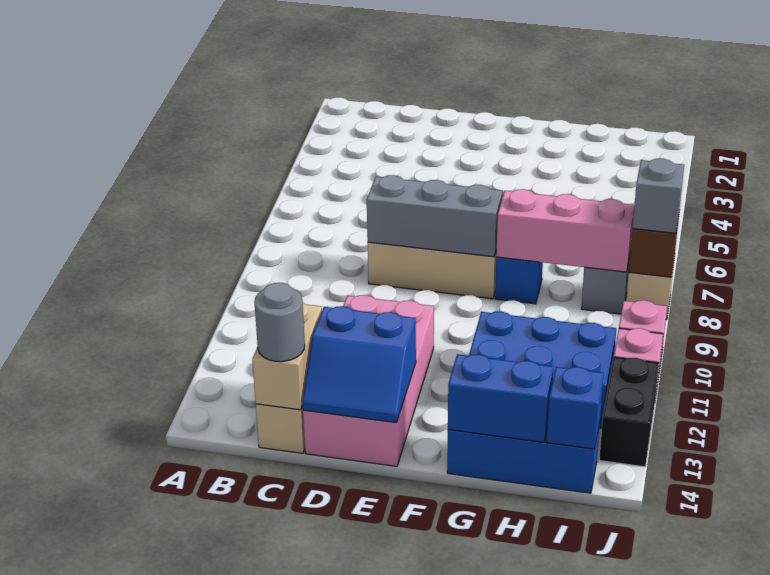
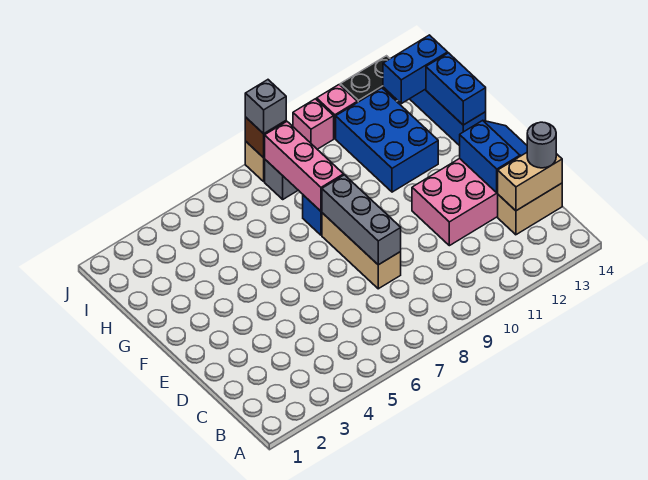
blue 1x1 brick [547,367,604,449] -> blue 1x2 brick [383,35,448,104]

